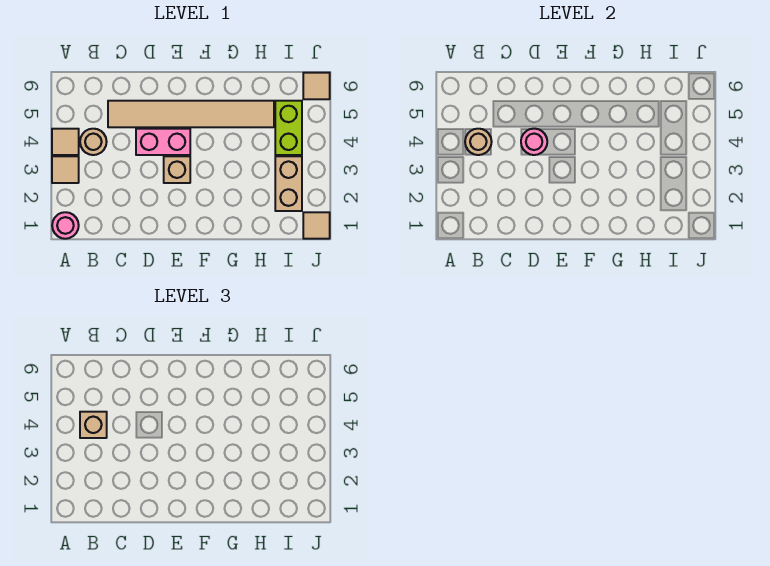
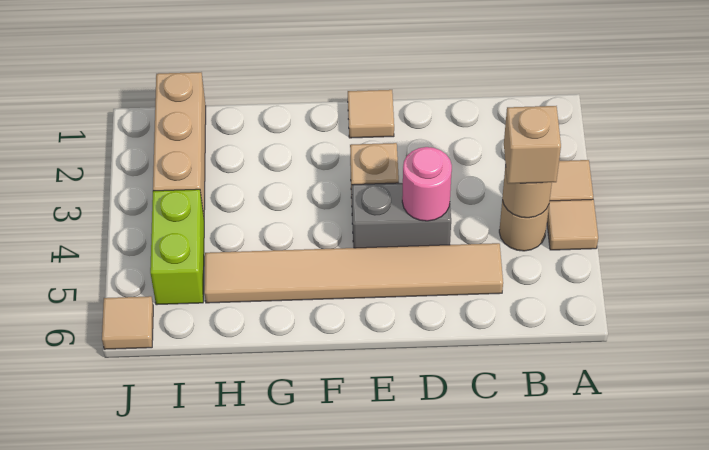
pink 1x1 round brick [52,212,79,239] -> none
pink 1x2 brick [136,129,190,155] -> grey 1x2 brick [352,183,451,248]
tan 1x2 brick [275,156,302,211] -> tan 1x3 brick [153,72,206,215]
tan 1x1 tile [303,212,330,239] -> tan 1x1 tile moved to [348,90,394,138]

